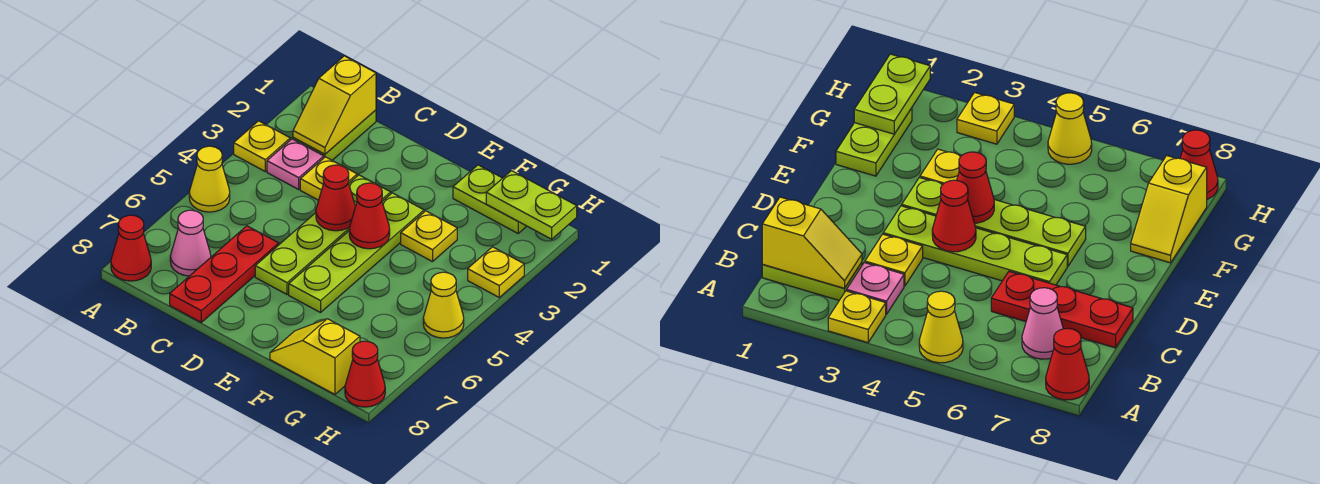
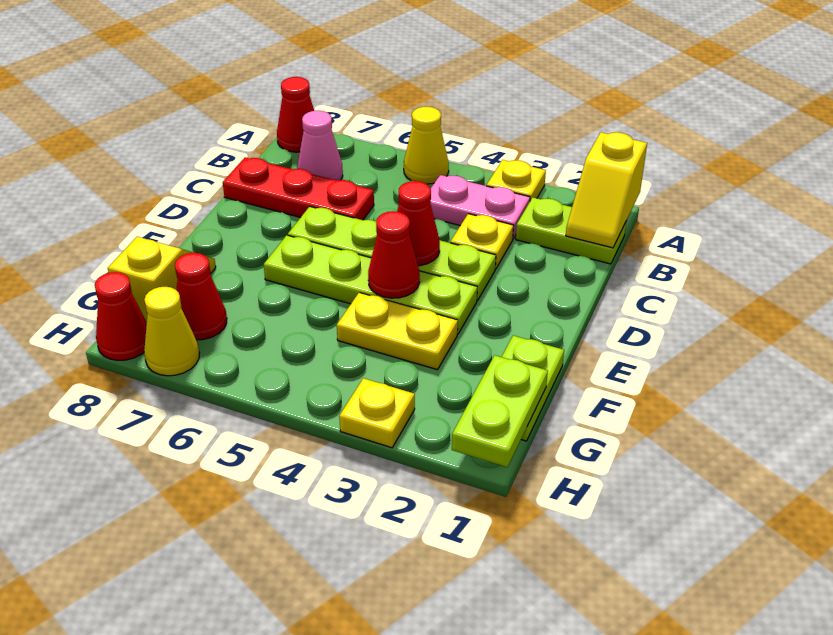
yellow 1x2 slope [293,56,376,154] -> yellow 1x2 slope turned to [566,132,647,248]
pink 1x1 plate [267,139,324,189] -> pink 1x2 plate [430,175,530,239]
yellow 1x1 plate [401,211,457,262] -> yellow 1x2 plate [337,293,458,370]
none -> red 1x1 cone [175,253,227,340]
yellow 1x1 cone [423,272,464,338] -> yellow 1x1 cone moved to [144,287,199,376]

